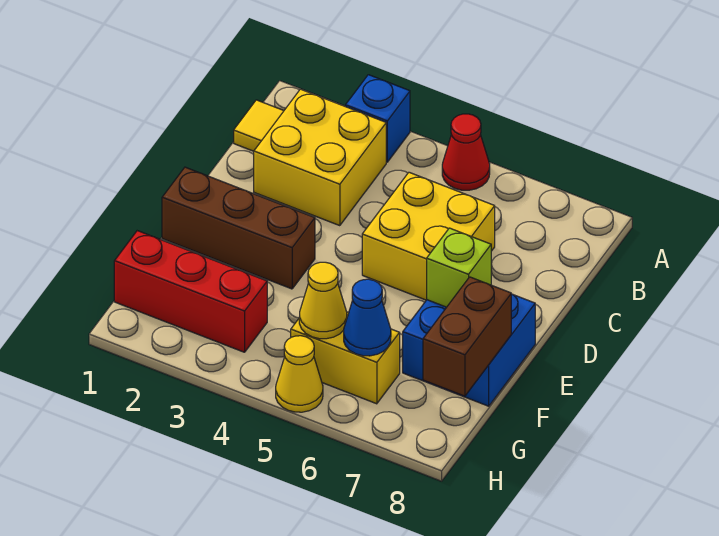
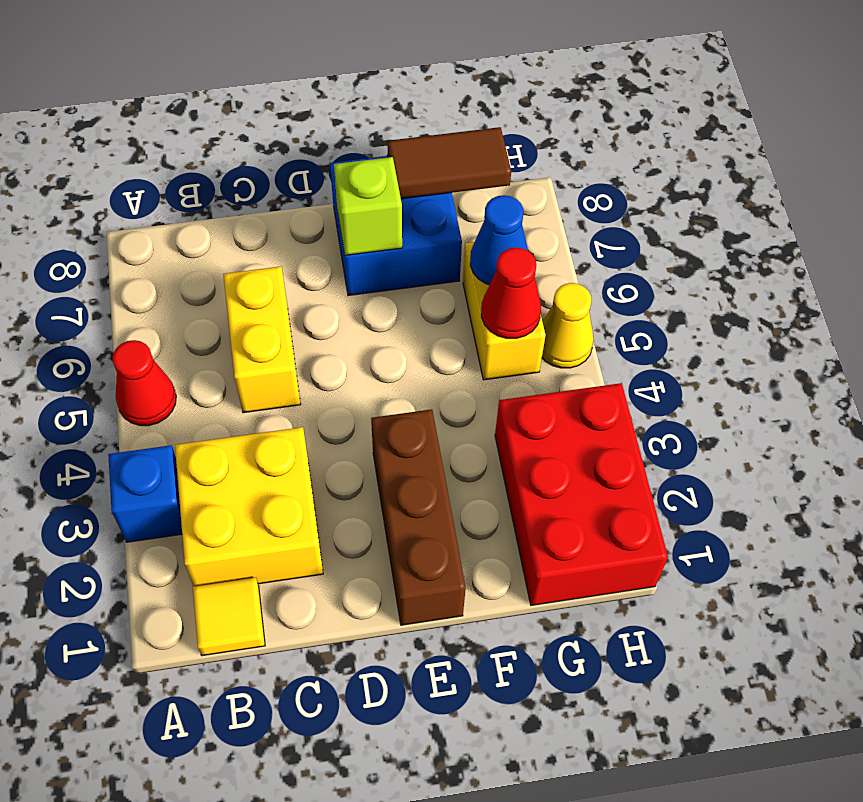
yellow 2x2 brick [362,172,495,300] -> yellow 1x2 brick [223,266,301,413]
brown 1x2 brick [423,277,511,396] -> brown 1x2 tile [387,127,511,199]
red 1x3 brick [114,231,267,352] -> red 2x3 brick [495,383,668,605]
yellow 1x1 cone [299,262,347,339] -> red 1x1 cone [481,247,541,338]

